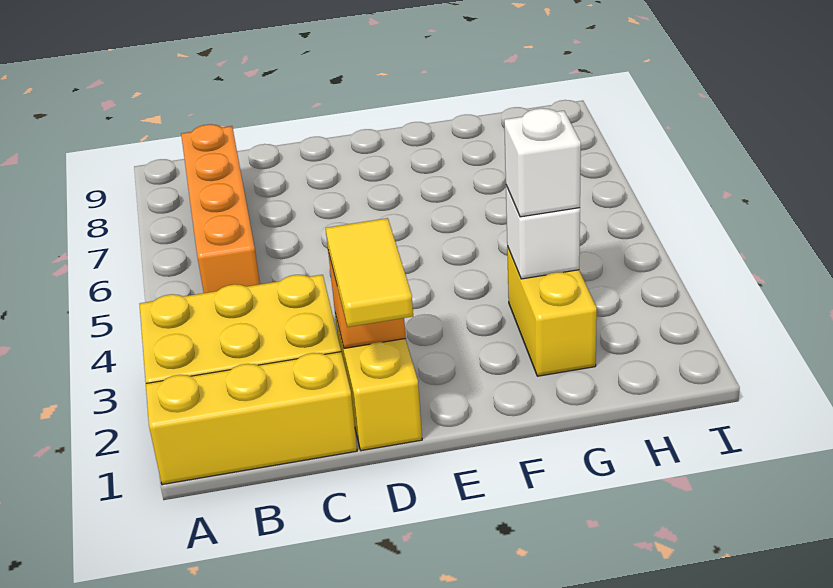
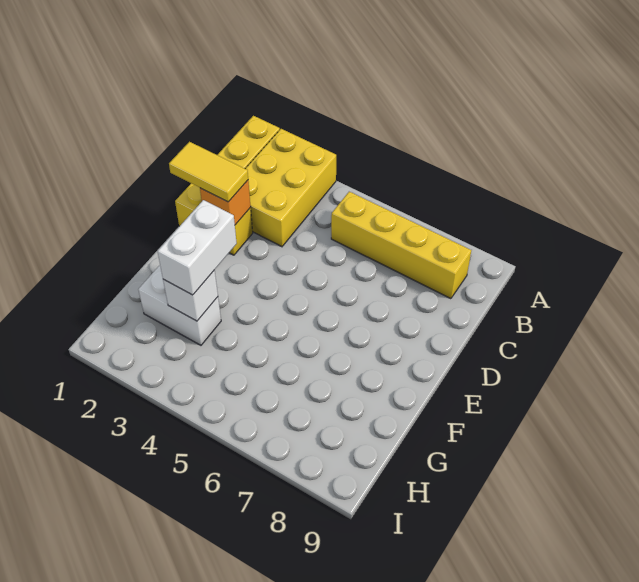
orange 1x4 brick [181,124,260,293] -> yellow 1x4 brick [331,192,471,299]
yellow 1x2 brick [507,246,597,376] -> white 1x2 brick [138,265,221,345]
white 1x1 brick [504,108,581,217] -> white 1x2 brick [157,200,237,295]

